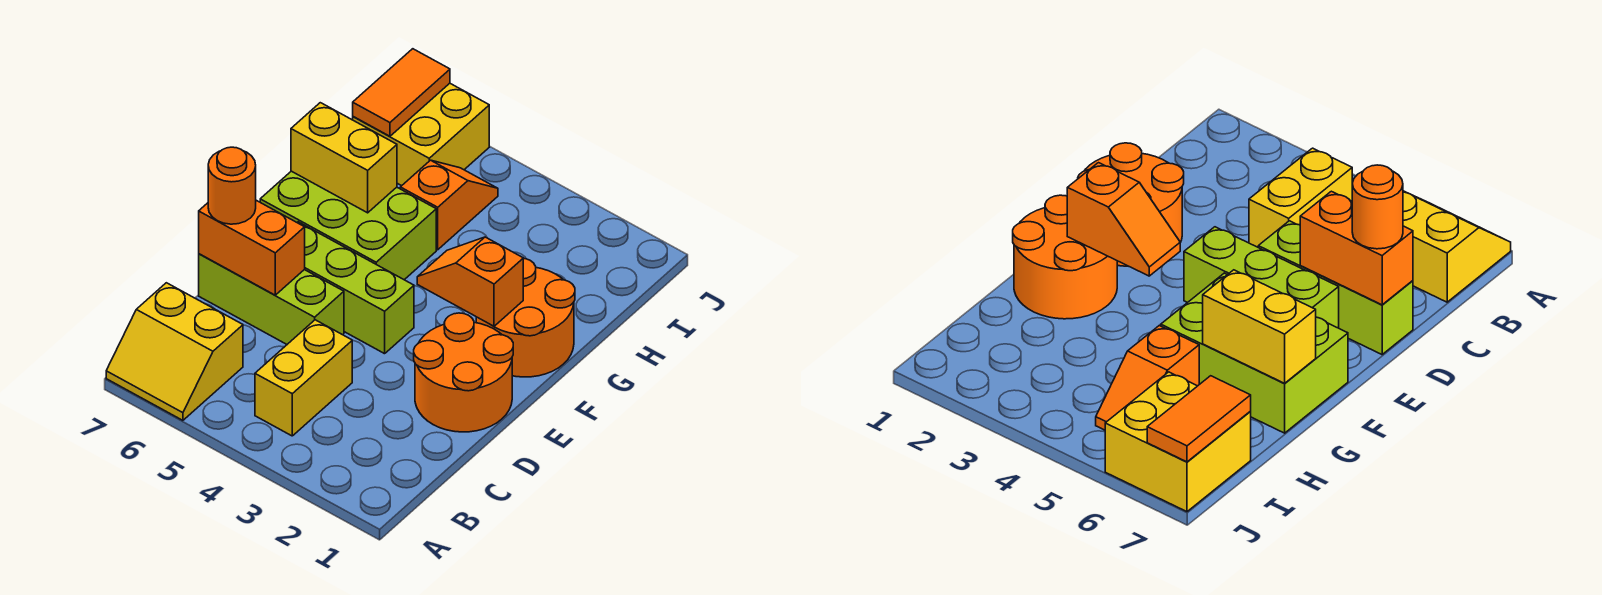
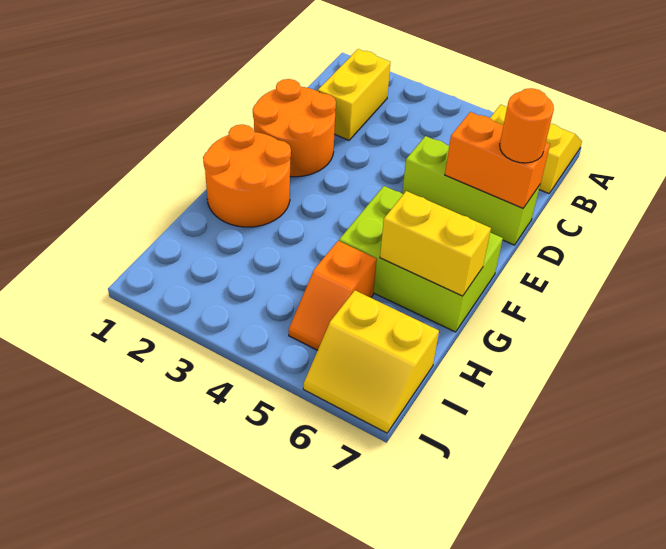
yellow 1x2 brick [255,320,352,436] -> yellow 1x2 brick moved to [318,49,391,140]
lime 1x3 brick [297,222,414,354] -> none
orange 1x2 slope [417,237,523,326] -> none
yellow 2x2 brick [353,83,489,186] -> yellow 2x2 slope [303,290,439,433]
orange 1x2 tile [353,49,450,136] -> none

